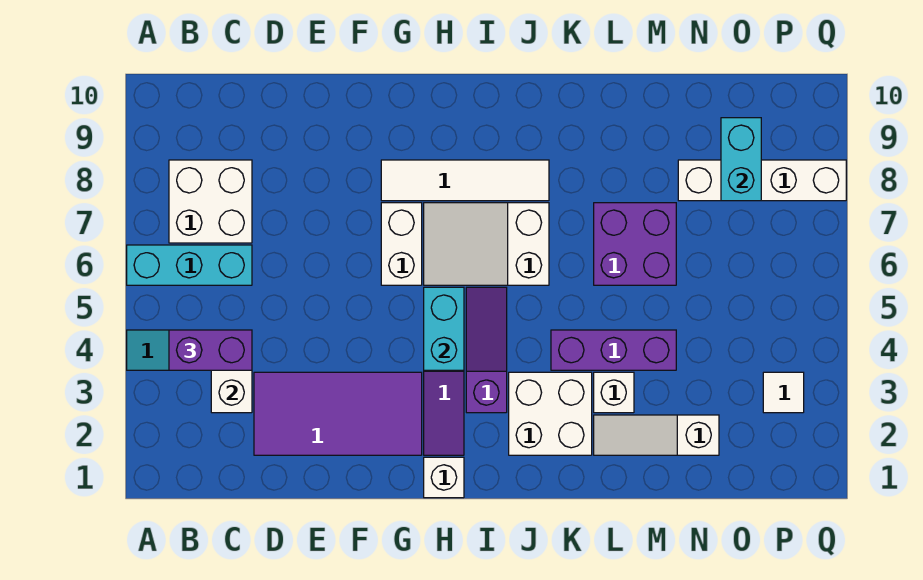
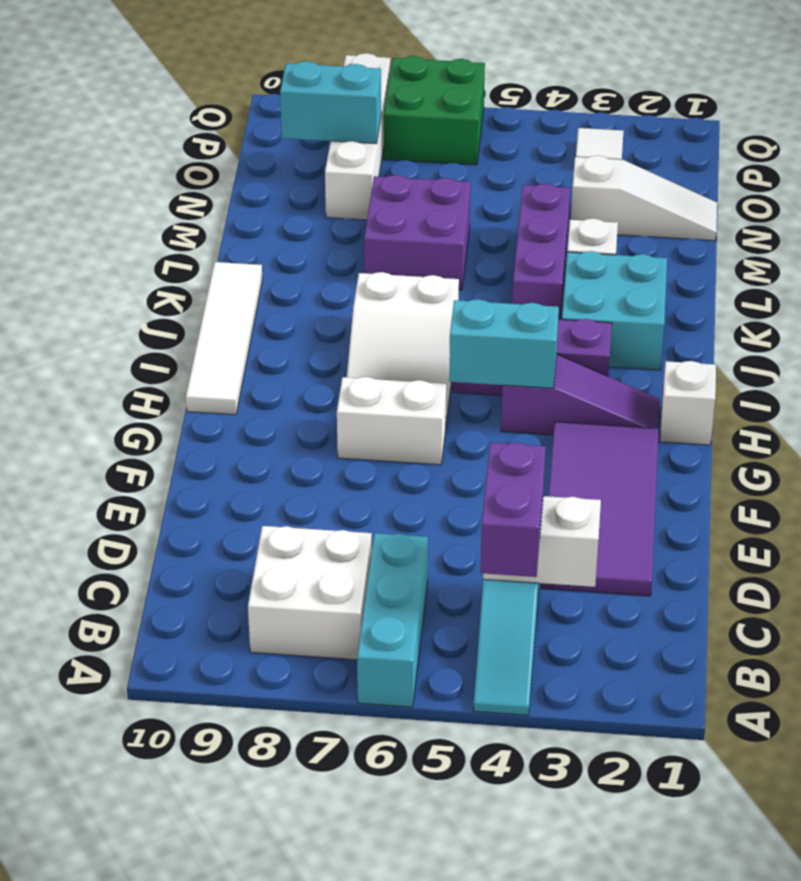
white 1x4 tile [381,160,549,201] -> white 1x4 tile moved to [186,262,262,415]
white 2x2 brick [509,372,592,455] -> cyan 2x2 brick [562,251,667,370]
white 1x3 slope [594,415,719,455] -> white 1x3 slope turned to [571,156,717,241]
none -> green 2x2 brick [384,56,485,165]

